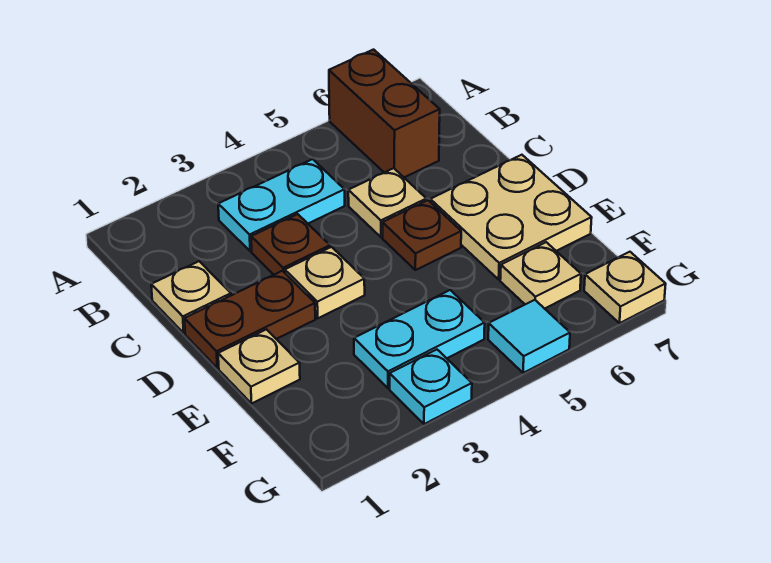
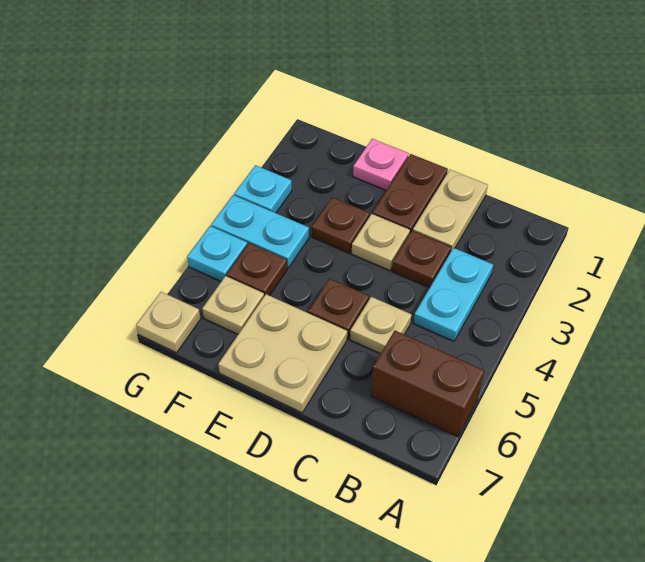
tan 1x1 plate [151,261,231,333] -> tan 1x2 plate [413,170,488,251]
tan 1x1 plate [218,329,300,403] -> pink 1x1 plate [353,139,409,190]
none -> brown 1x1 plate [312,197,370,253]
cyan 1x2 plate [354,290,485,388] -> cyan 1x2 plate turned to [211,195,309,268]
none -> brown 1x1 plate [227,243,287,296]
cyan 1x1 tile [488,300,570,373] -> cyan 1x1 plate [187,226,247,281]

